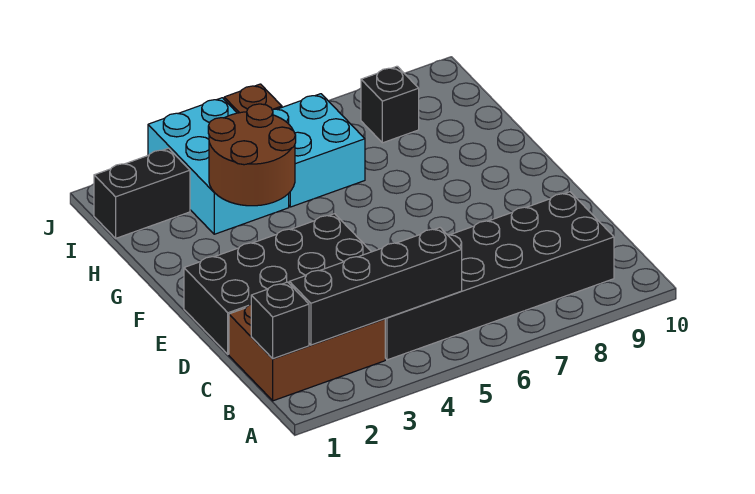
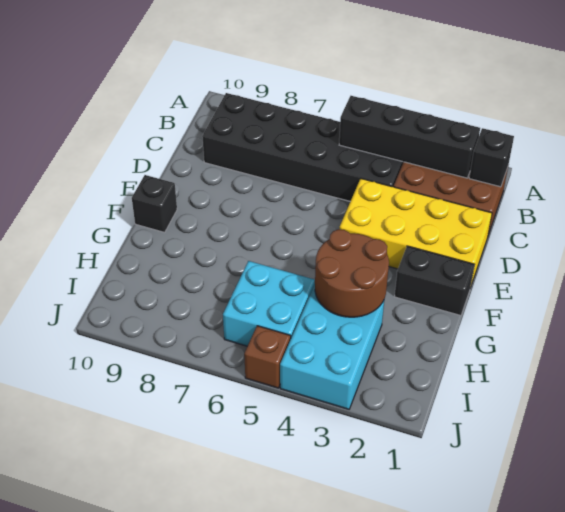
black 2x4 brick [184,214,371,354] -> yellow 2x4 brick [340,179,492,285]
black 1x2 brick [94,148,190,238] -> black 1x2 brick moved to [394,246,474,316]
black 1x1 brick [361,66,419,143] -> black 1x1 brick moved to [132,175,177,232]

